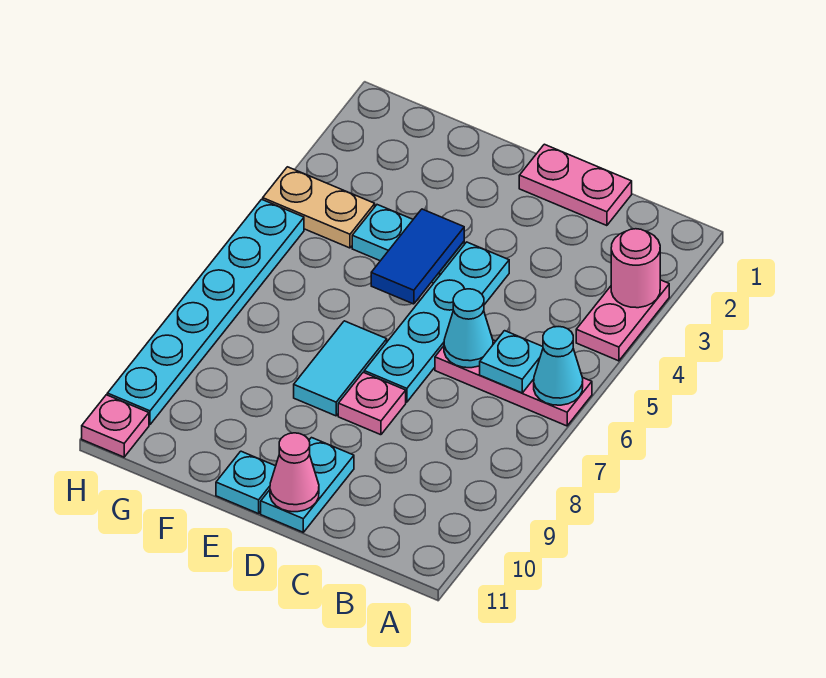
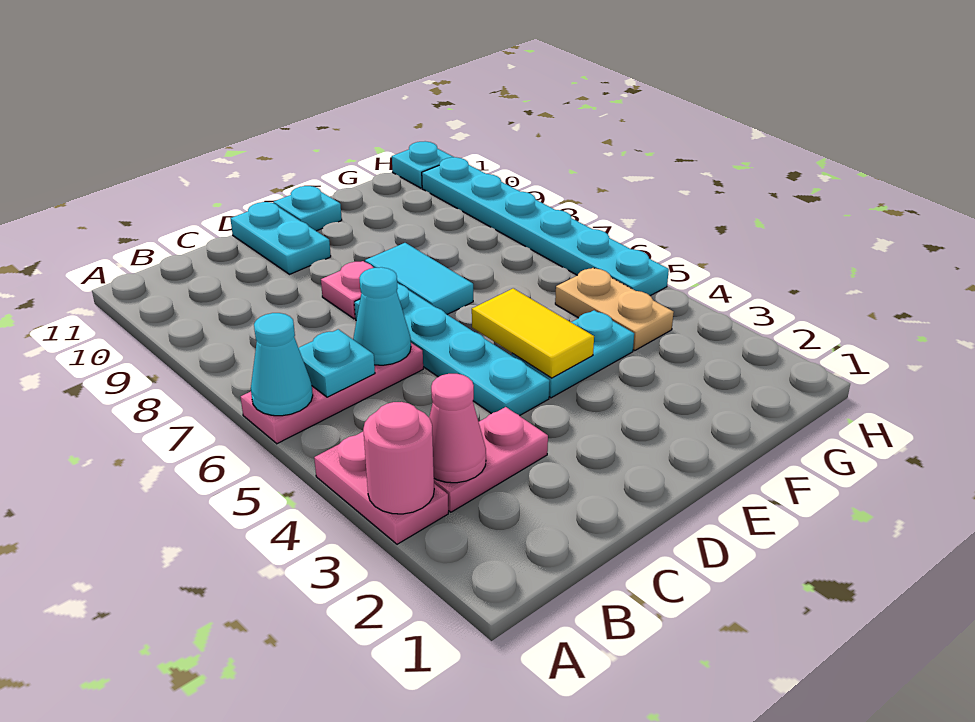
pink 1x2 plate [519,144,632,226] -> pink 1x2 plate moved to [434,407,548,512]
pink 1x1 cone [270,433,319,512] -> pink 1x1 cone moved to [429,374,486,483]
blue 1x2 tile [371,209,464,304] -> yellow 1x2 tile [472,288,594,378]
tan 1x2 plate [263,167,375,248] -> tan 1x2 plate turned to [555,268,674,350]
pink 1x1 plate [82,395,149,457] -> cyan 1x1 plate [392,141,453,188]

